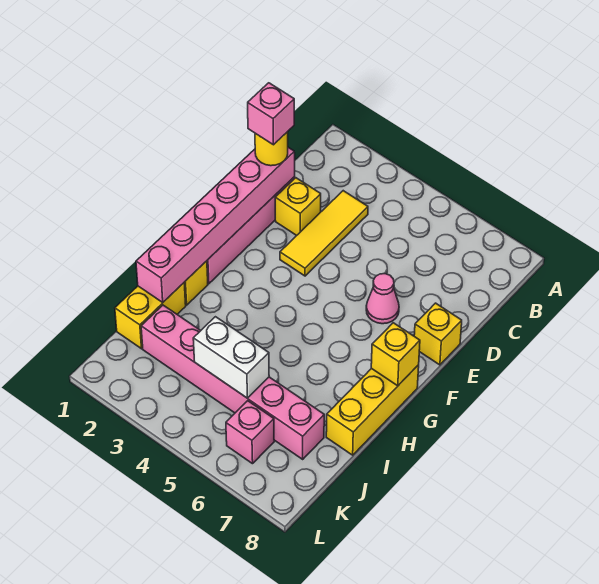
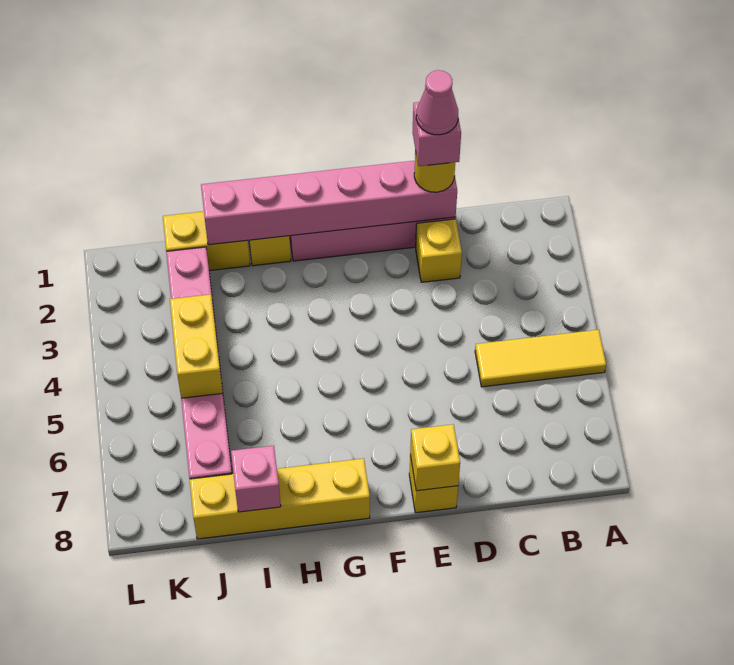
yellow 1x3 tile [280,191,368,276] -> yellow 1x3 tile moved to [475,330,606,387]
pink 1x1 cone [366,274,399,324] -> pink 1x1 cone moved to [416,70,458,135]
yellow 1x3 brick [326,365,419,455] -> yellow 1x4 brick [190,458,370,539]
yellow 1x1 brick [371,323,420,386] -> yellow 1x1 brick moved to [410,424,460,491]
white 1x2 brick [193,317,269,398] -> yellow 1x2 brick [170,294,223,398]
pink 1x1 brick [226,401,274,464] -> pink 1x1 brick moved to [231,446,281,512]

